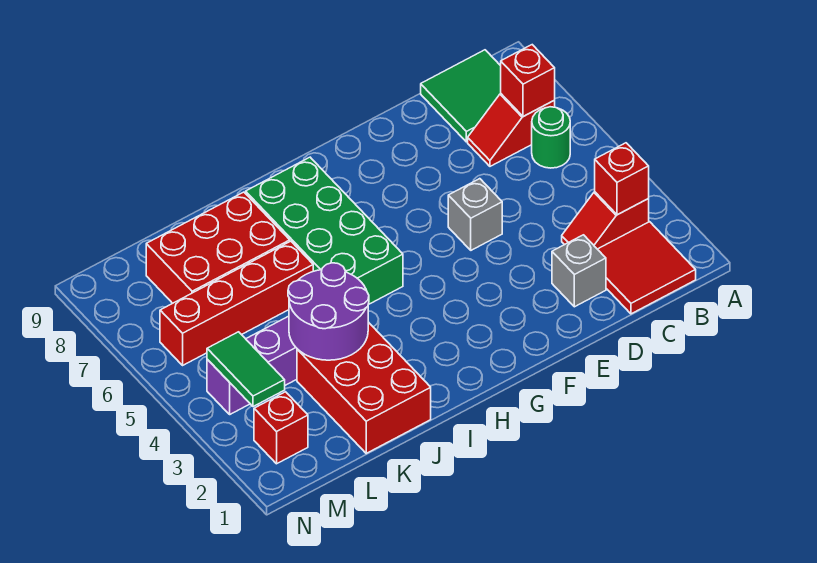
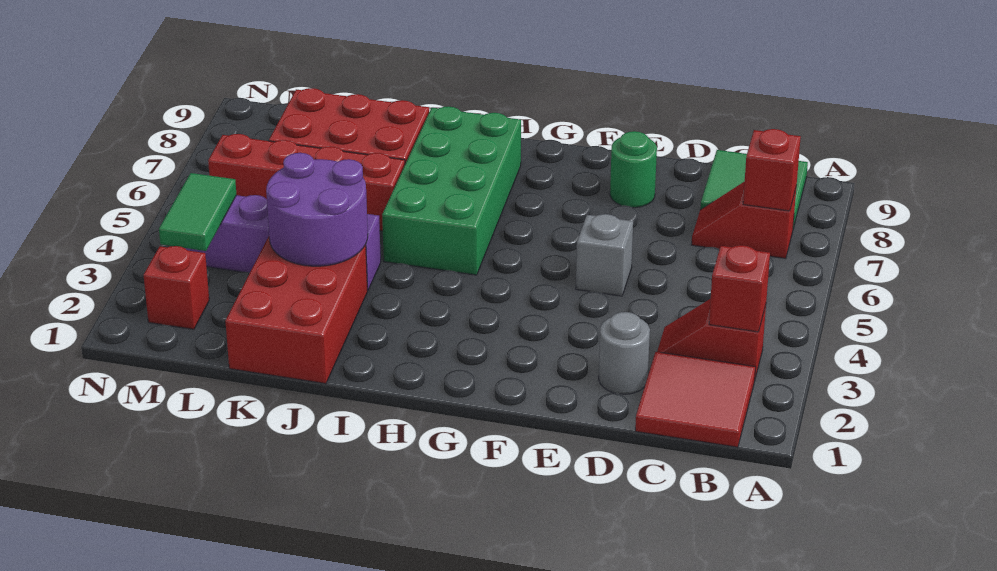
green 1x1 round brick [532,107,570,168] -> green 1x1 round brick moved to [610,131,657,208]
grey 1x1 brick [552,235,606,307] -> grey 1x1 round brick [599,312,650,394]

